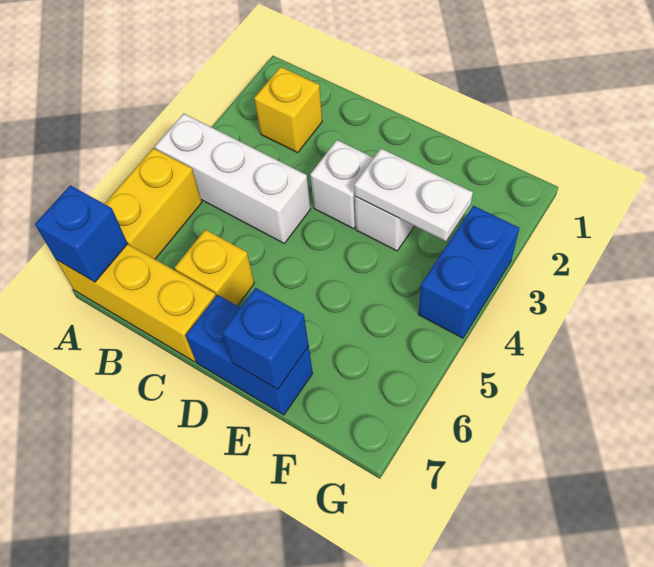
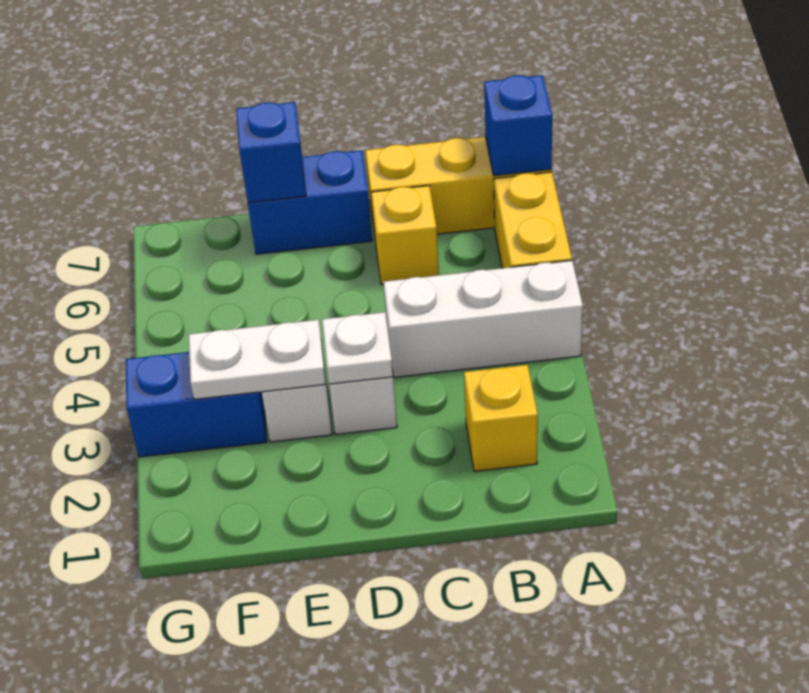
none -> white 1x1 plate [322,312,393,384]
blue 1x2 brick [418,206,519,338] -> blue 1x2 brick turned to [126,352,267,457]

